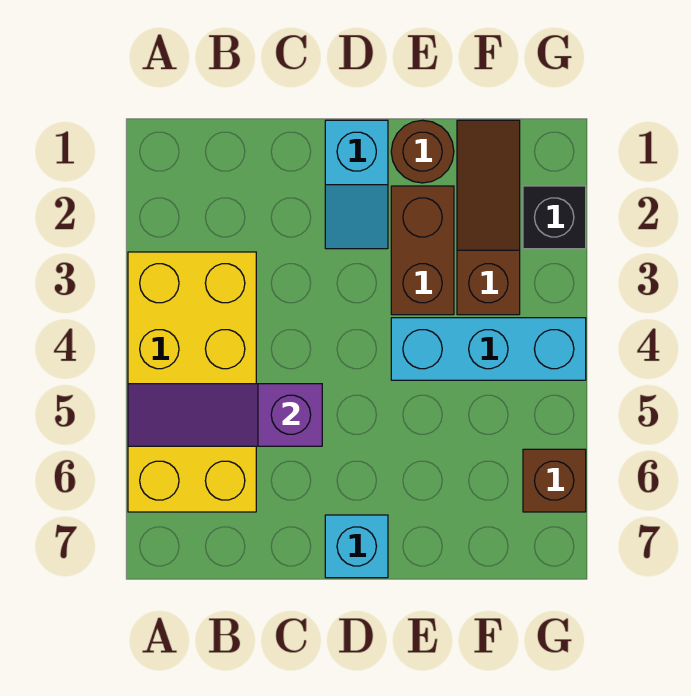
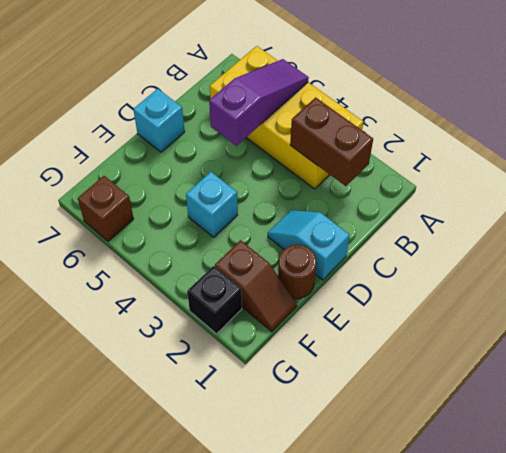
brown 1x2 brick [391,186,454,315] -> brown 1x2 brick moved to [290,97,373,186]
cyan 1x3 brick [391,318,586,380] -> cyan 1x1 brick [186,172,238,237]
brown 1x3 slope [457,120,520,315] -> brown 1x2 slope [215,240,297,332]

